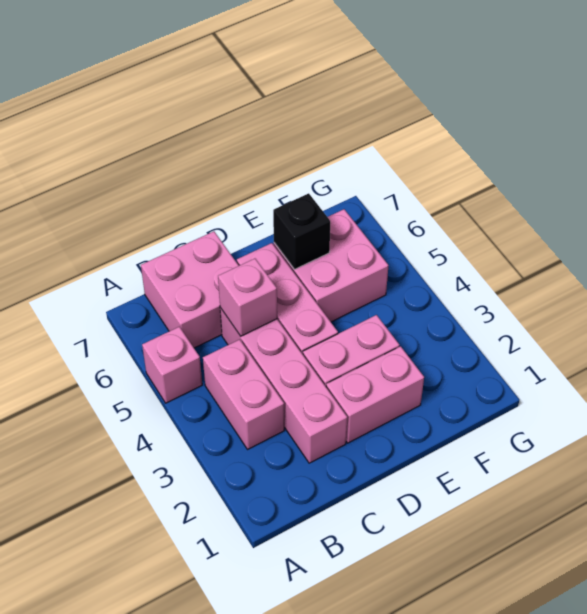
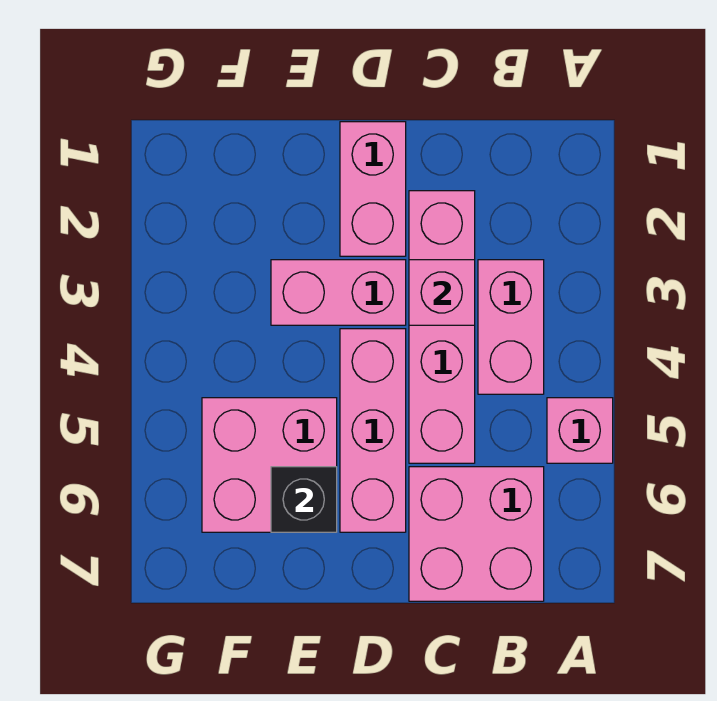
pink 1x1 brick [218,259,277,336] -> pink 1x1 brick moved to [409,260,475,325]
pink 1x2 brick [326,346,424,443] -> pink 1x2 brick turned to [340,122,406,256]

